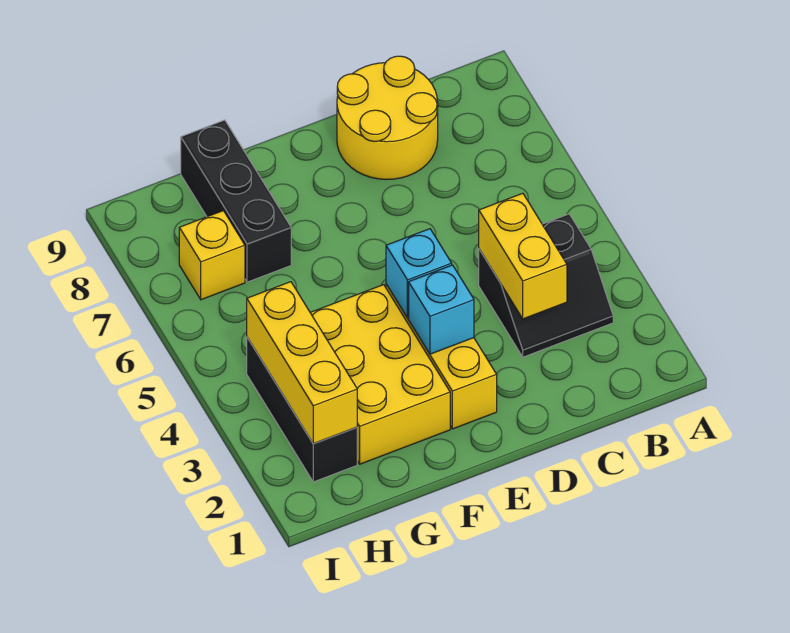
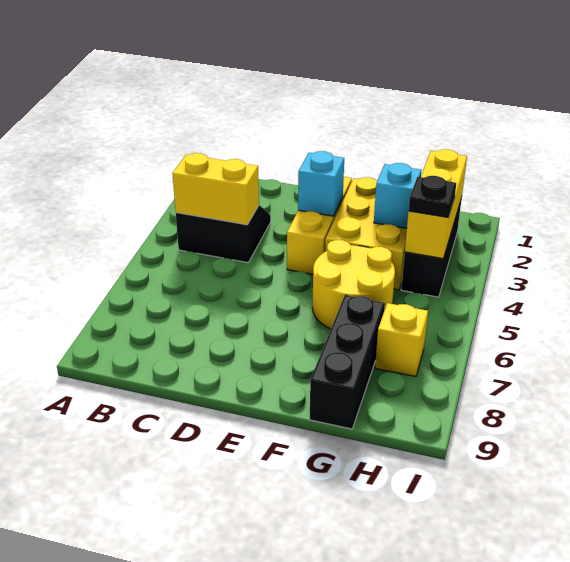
yellow 1x2 brick [479,193,567,319] -> yellow 1x2 brick turned to [172,153,259,225]
yellow 2x2 round brick [337,56,438,180] -> yellow 2x2 round brick moved to [312,240,395,329]
cyan 1x1 brick [386,229,452,318] -> cyan 1x1 brick moved to [374,163,421,228]
none -> black 1x1 plate [408,176,456,217]

